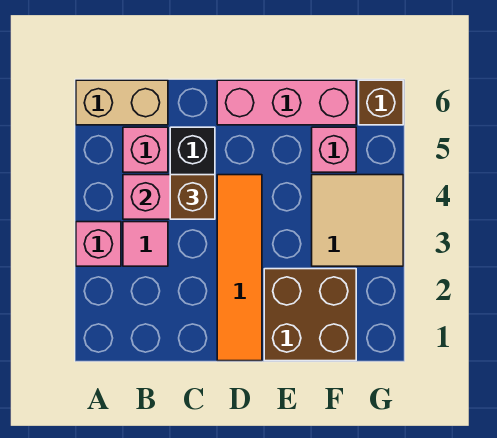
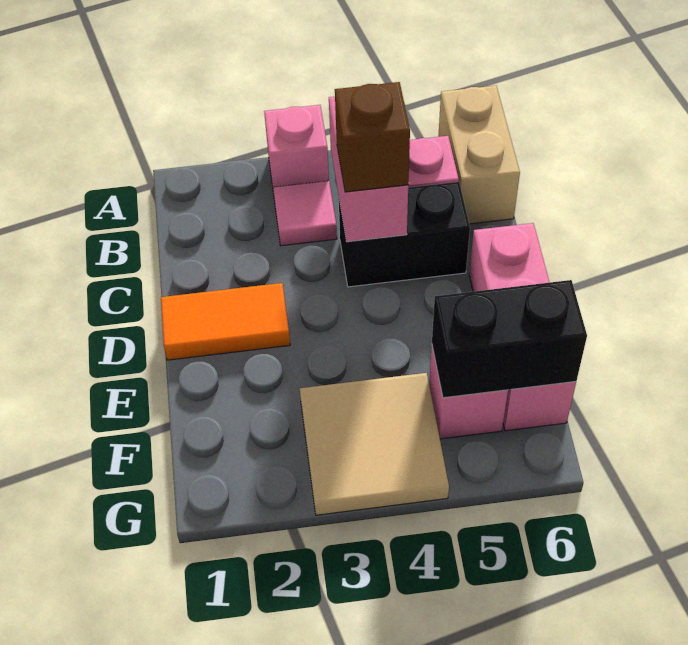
orange 1x4 tile [217,175,262,361] -> orange 1x2 tile [161,283,290,360]
brown 2x2 brick [264,269,356,361] -> none
none -> black 1x2 brick [432,280,587,398]
brown 1x1 brick [359,80,403,125] -> none

